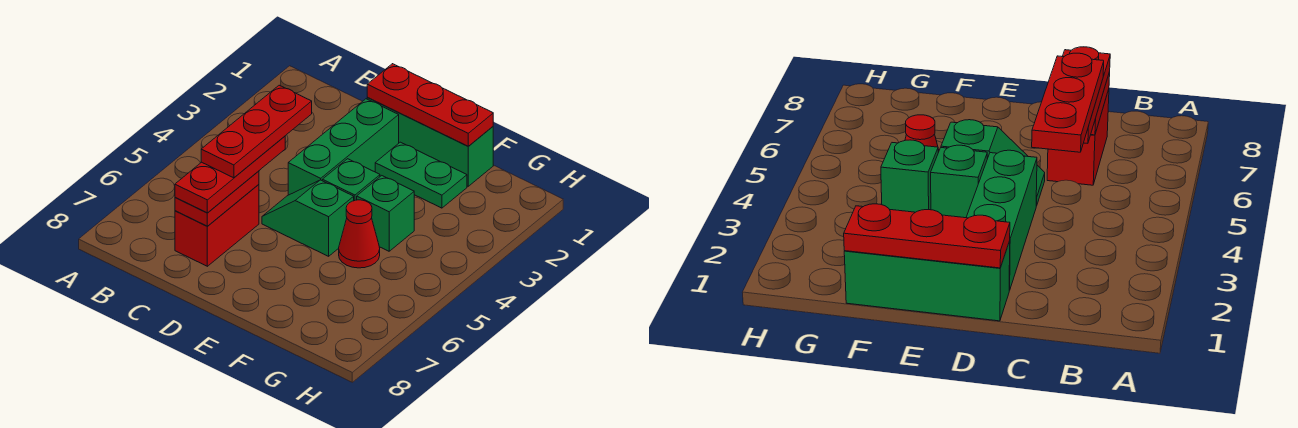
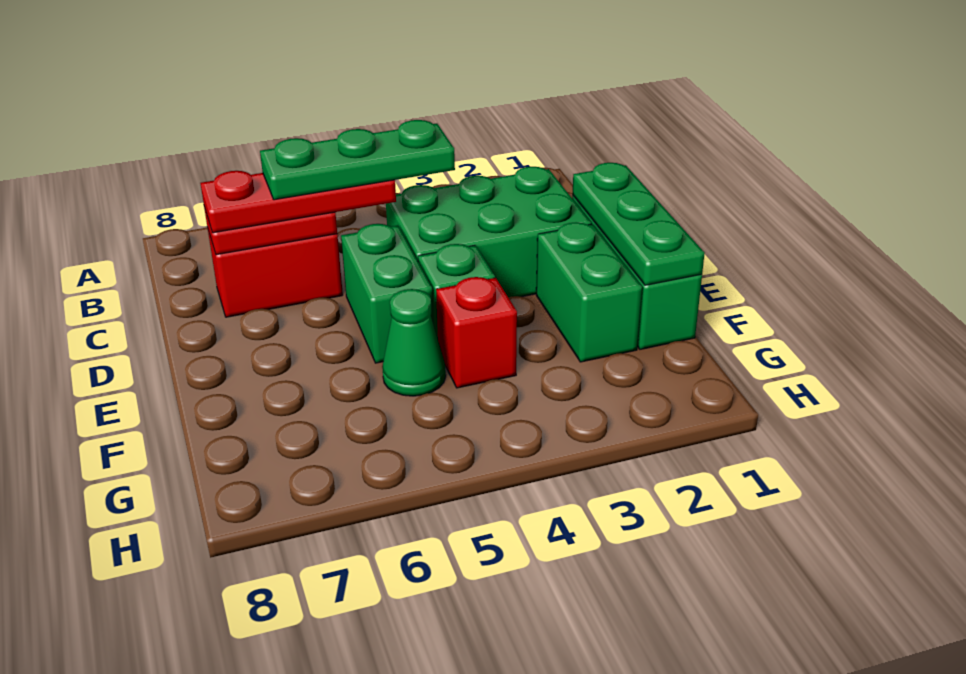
red 1x3 plate [201,85,312,178] -> green 1x3 plate [260,120,455,200]
red 1x3 plate [367,64,493,146] -> green 1x3 plate [573,163,705,285]
green 1x3 brick [288,99,399,195] -> green 2x3 brick [386,167,591,297]
green 1x2 slope [262,180,354,256] -> green 1x2 brick [341,224,434,363]
green 1x2 plate [375,142,467,208] -> green 1x2 brick [536,223,642,362]
green 1x1 brick [357,176,414,251] -> red 1x1 brick [436,277,517,388]
red 1x1 cone [339,200,380,268] -> green 1x1 cone [382,289,446,396]

